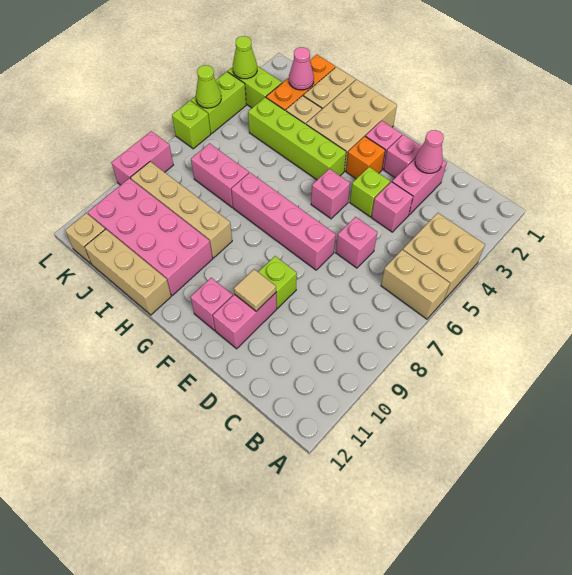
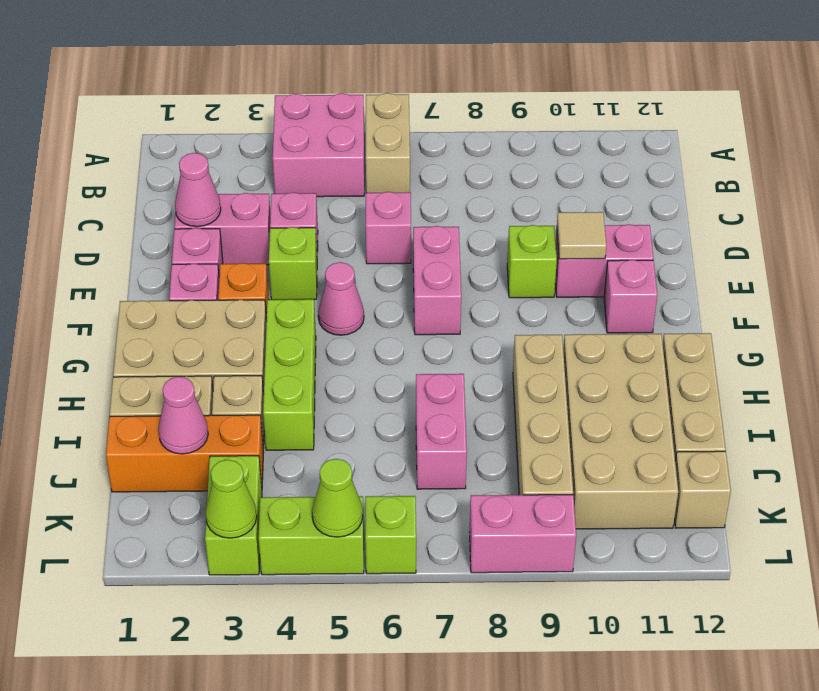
tan 2x2 brick [403,213,485,300] -> pink 2x2 brick [273,93,364,197]
pink 1x4 brick [231,173,336,270] -> pink 1x2 brick [413,226,461,335]
pink 1x1 brick [311,169,350,219] -> pink 1x1 cone [318,262,364,335]
lime 1x4 brick [248,97,346,180] -> lime 1x3 brick [263,299,316,450]
pink 2x4 brick [87,178,213,295] -> tan 2x4 brick [563,334,678,529]

